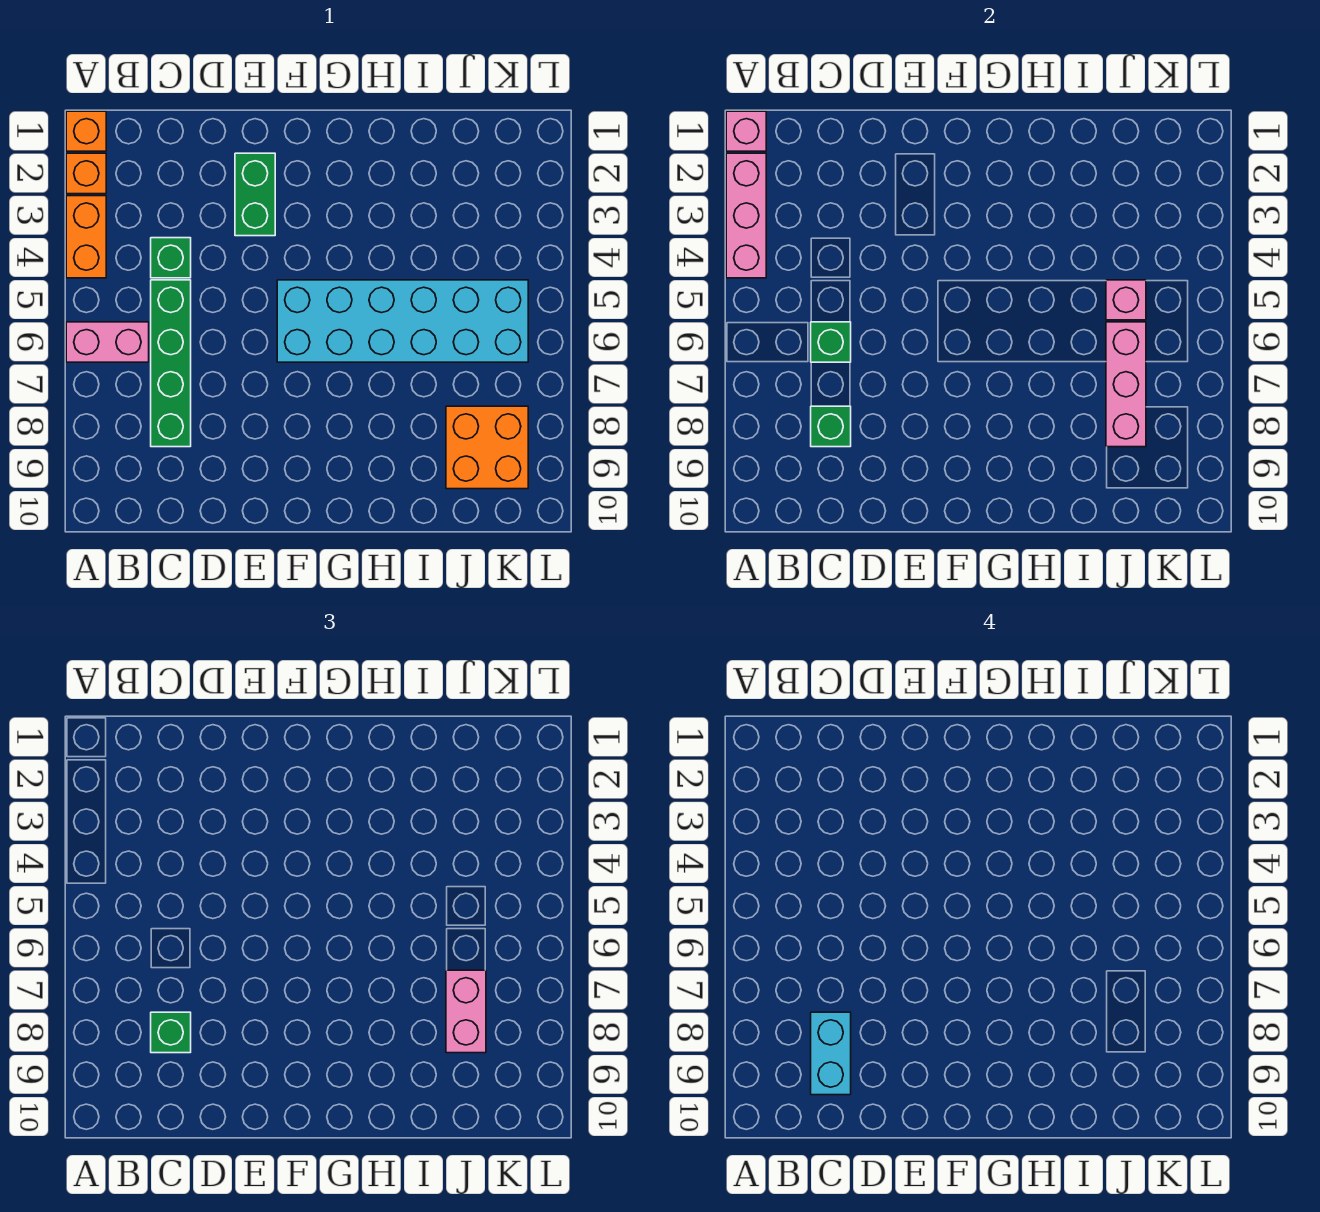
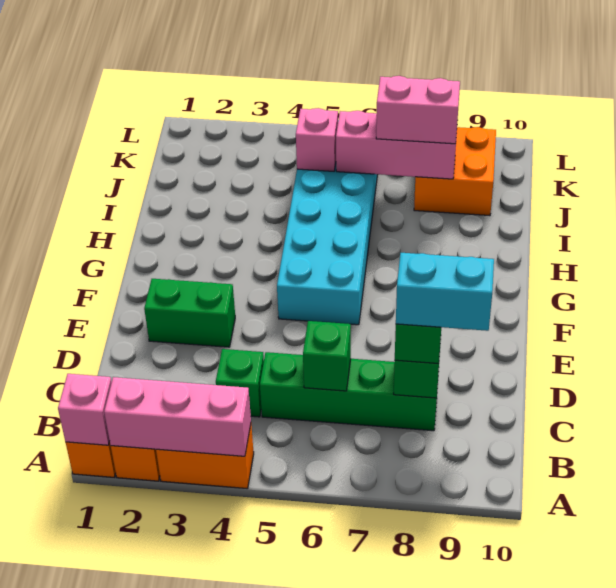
pink 1x2 brick [66,322,149,362] -> none

